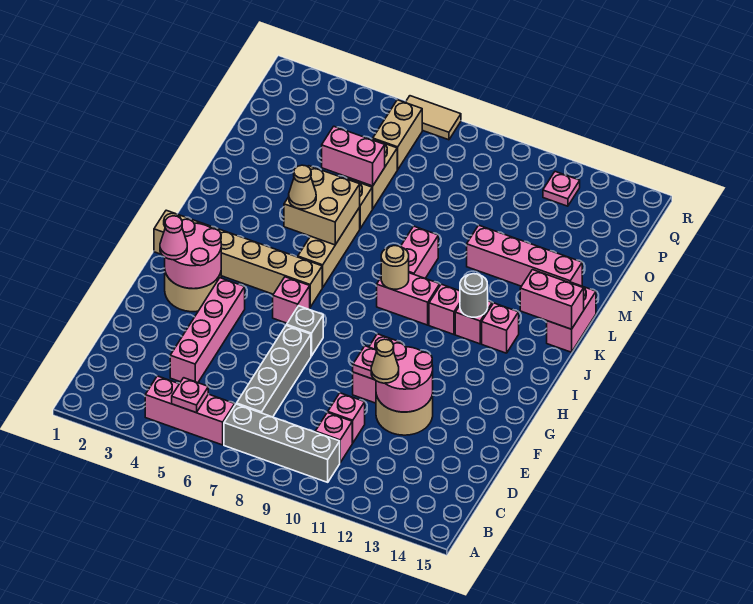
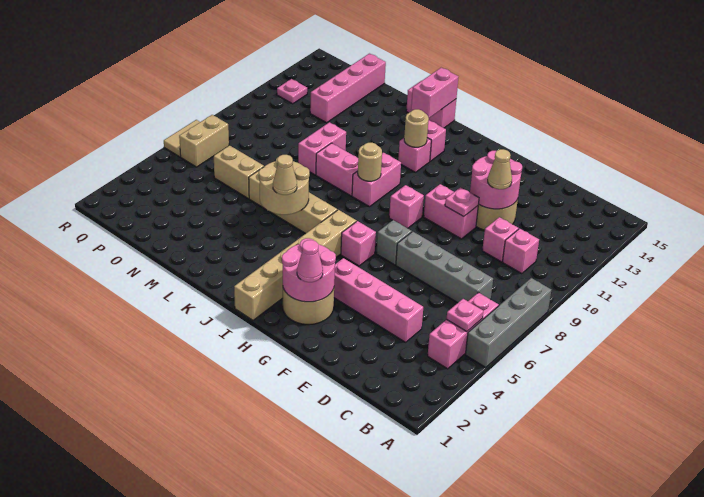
grey 1x4 brick [224,404,340,482] -> grey 1x4 brick moved to [465,278,551,368]
pink 1x1 brick [429,284,460,334] -> pink 1x1 brick moved to [389,185,424,228]
grey 1x1 round brick [460,274,488,317] -> tan 1x1 round brick [404,109,429,147]
tan 2x2 brick [284,166,360,245] -> tan 2x2 round brick [259,159,310,215]
pink 1x4 brick [467,225,582,286] -> pink 1x4 brick moved to [310,54,386,123]
pink 1x2 brick [322,126,385,186] -> pink 1x2 brick moved to [298,122,346,175]
tan 1x2 brick [373,100,422,170] -> tan 1x2 brick turned to [179,115,229,167]

